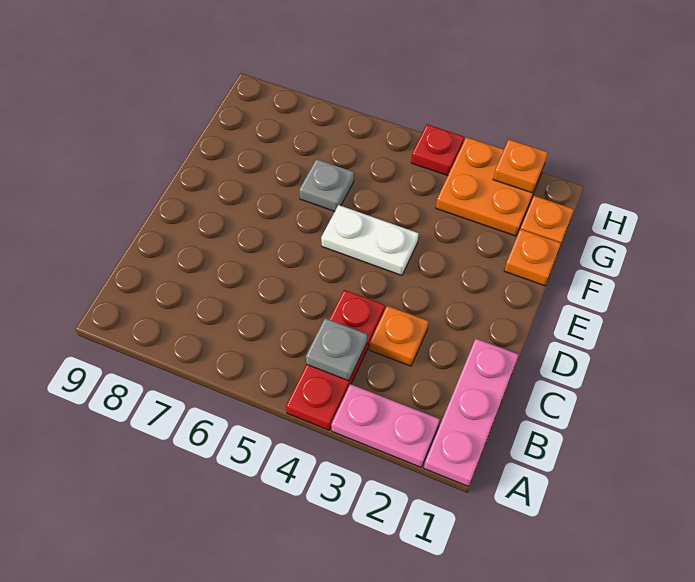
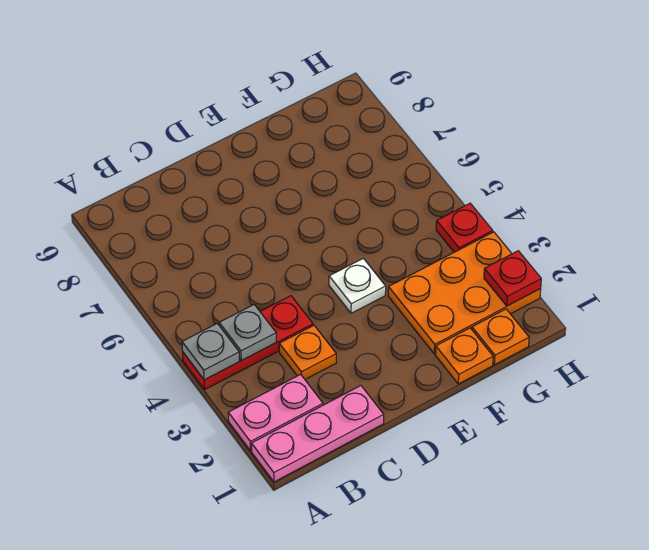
pink 1x2 plate [331,384,440,467] -> pink 1x2 plate turned to [228,374,323,451]
white 1x2 plate [321,205,419,275] -> white 1x1 plate [329,258,386,313]
grey 1x1 plate [299,159,354,211] -> grey 1x1 plate moved to [182,324,239,380]
orange 2x2 plate [436,137,544,236] -> orange 2x3 plate [388,232,541,354]
orange 1x1 plate [493,140,548,193] -> red 1x1 plate [484,251,541,306]

